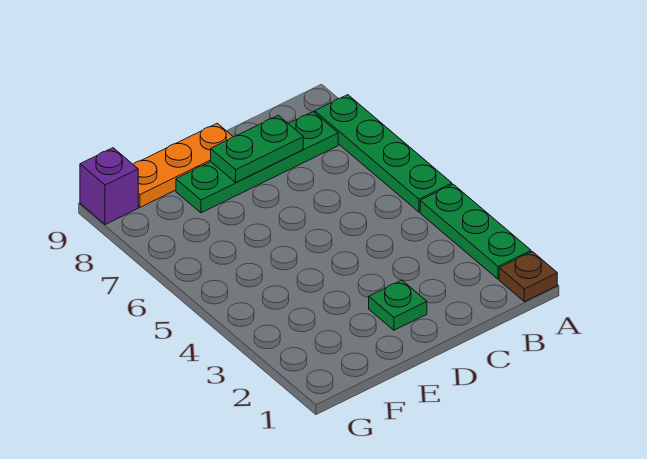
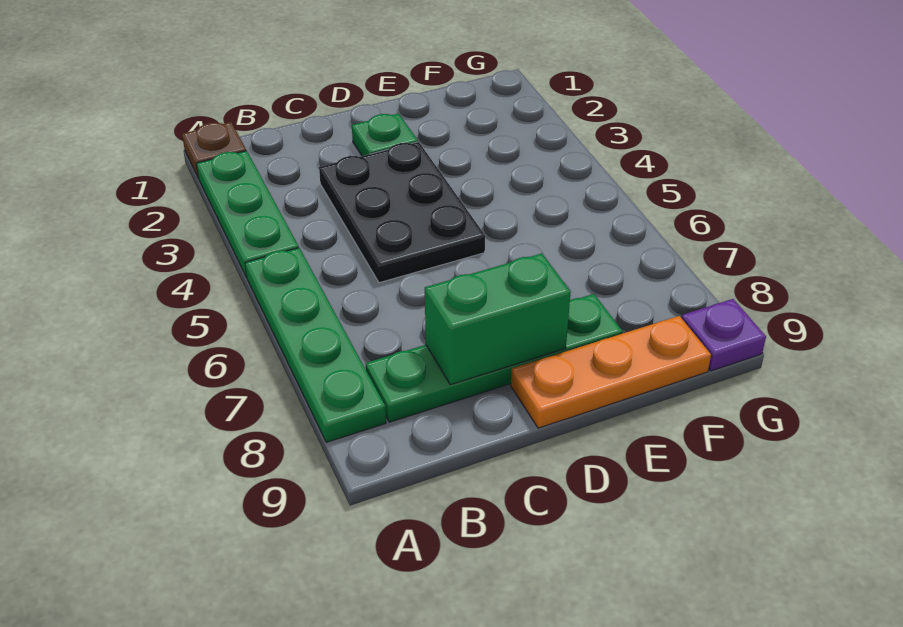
none -> black 2x3 plate [319,142,485,283]
green 1x2 plate [211,115,303,182] -> green 1x2 brick [425,253,571,385]
purple 1x1 brick [80,148,138,225] -> purple 1x1 plate [682,299,766,371]

